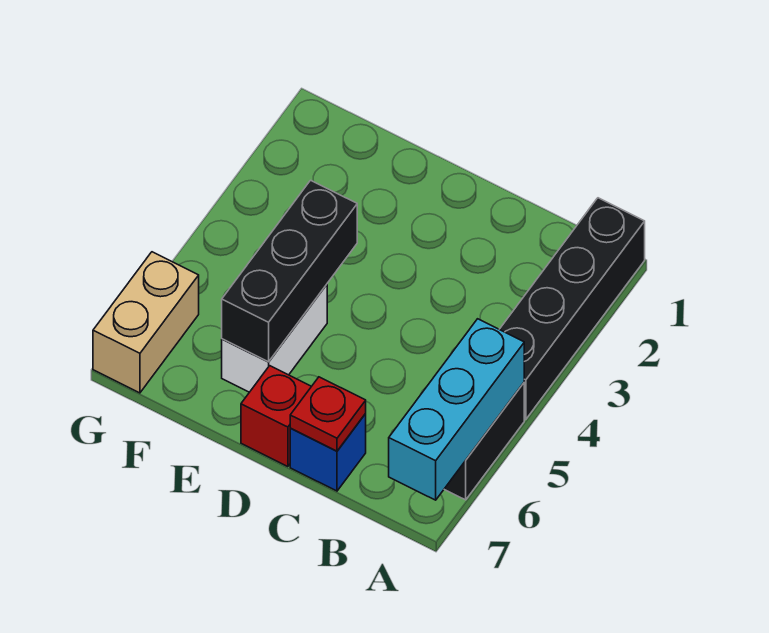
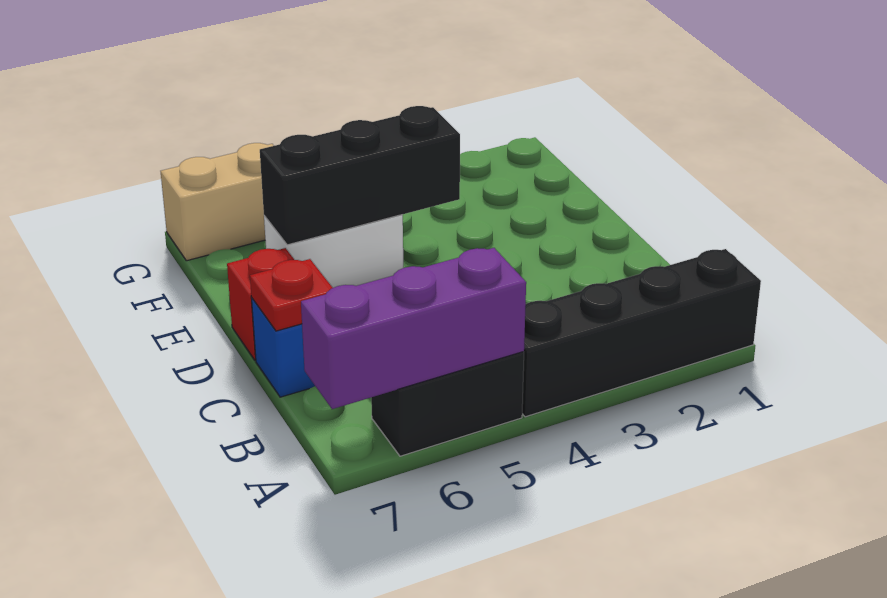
cyan 1x3 brick [389,319,524,500] -> purple 1x3 brick [301,248,526,409]

